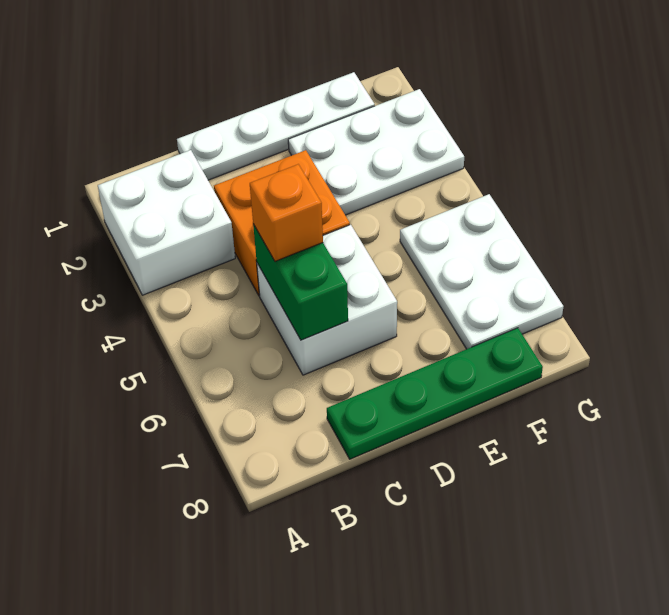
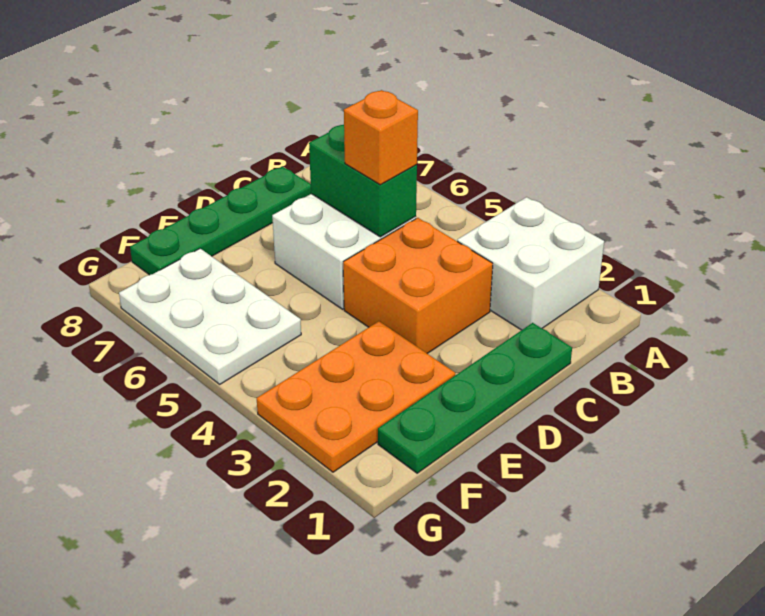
white 1x4 plate [177,72,375,180] -> green 1x4 plate [378,323,572,473]
white 2x3 plate [288,89,464,215] -> orange 2x3 plate [257,321,455,472]

